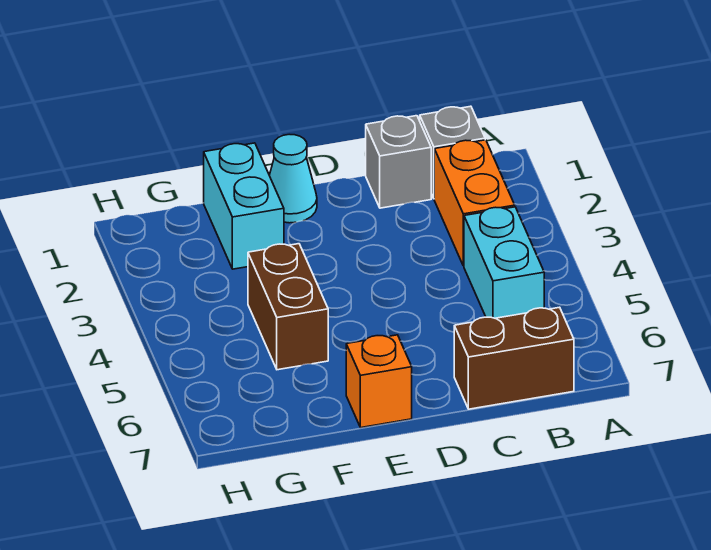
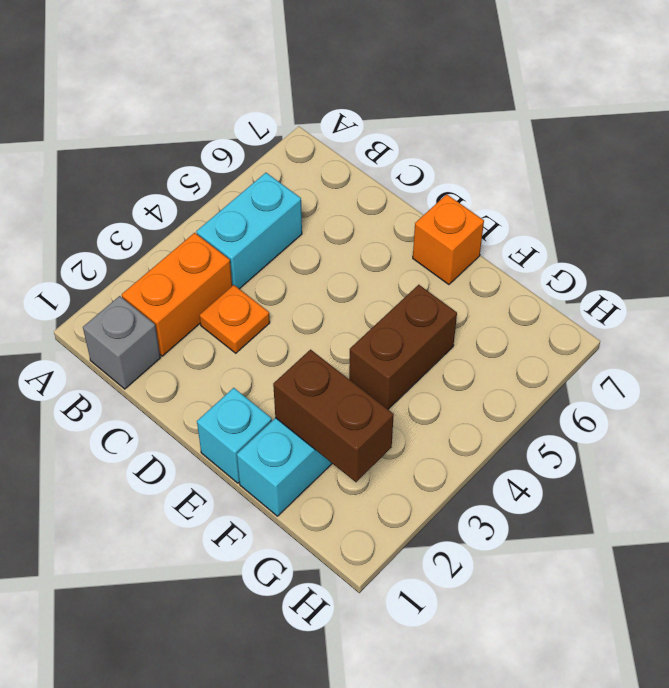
brown 1x2 brick [454,307,574,409] -> brown 1x2 brick moved to [273,350,394,482]
grey 1x1 brick [366,116,431,208] -> none
none -> orange 1x1 plate [199,285,270,353]
cyan 1x1 cone [269,134,317,223] -> cyan 1x1 brick [197,388,272,483]

